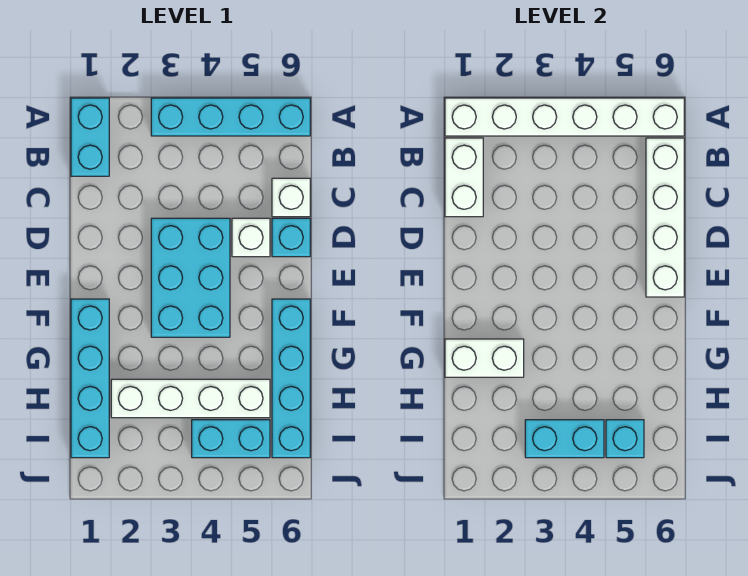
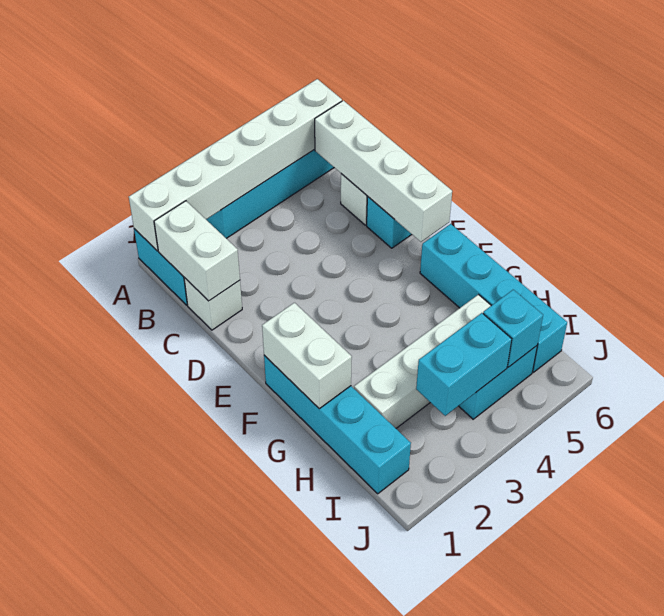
cyan 2x3 brick [151,218,230,337] -> none
white 1x1 brick [232,218,270,257] -> white 1x1 brick moved to [184,278,242,330]
white 1x2 brick [445,339,524,377] -> white 1x2 brick turned to [262,303,352,409]

